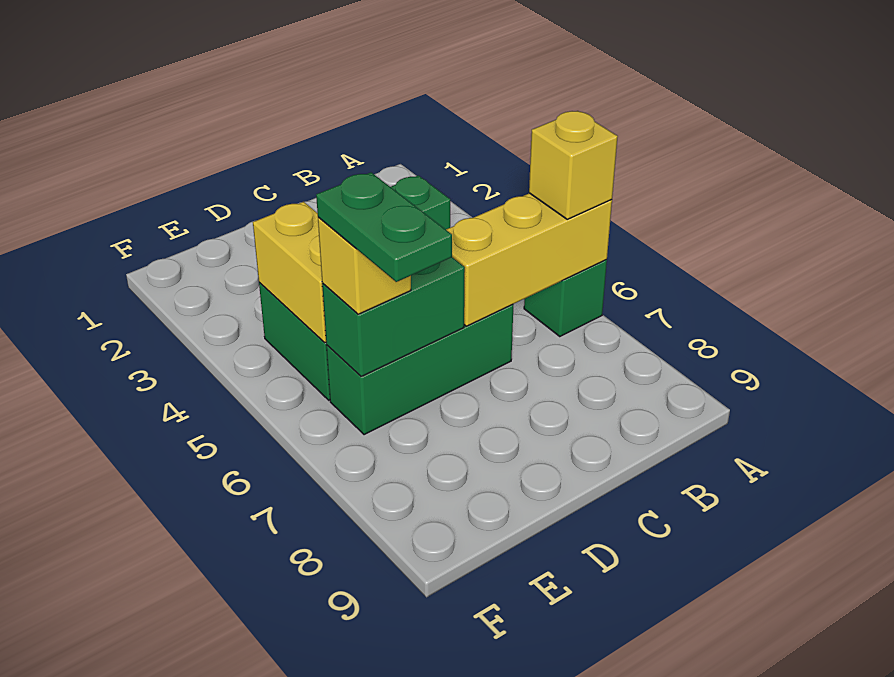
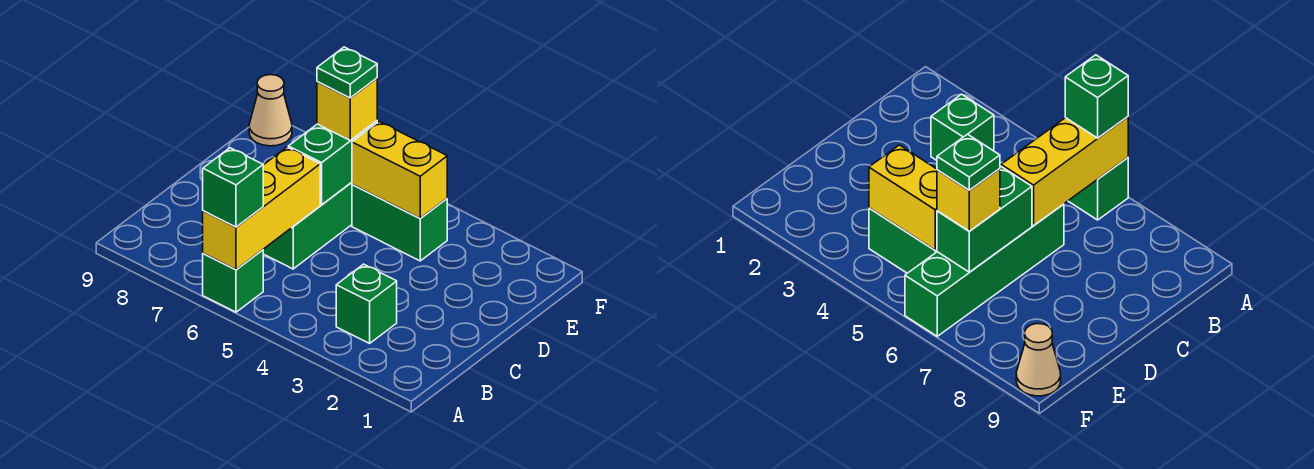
yellow 1x1 brick [529,111,618,219] -> green 1x1 brick [203,148,263,227]
green 1x3 brick [327,304,513,435] -> green 1x4 brick [263,182,352,269]
green 1x2 plate [316,172,452,282] -> green 1x1 plate [317,47,377,98]
none -> tan 1x1 cone [249,75,292,146]

